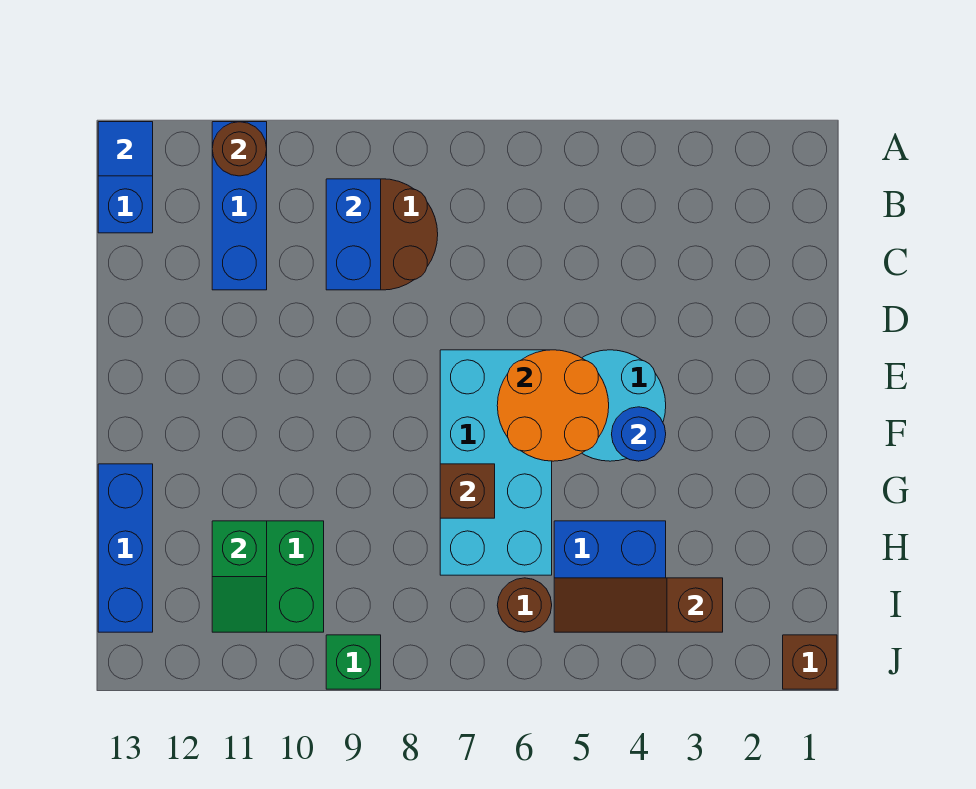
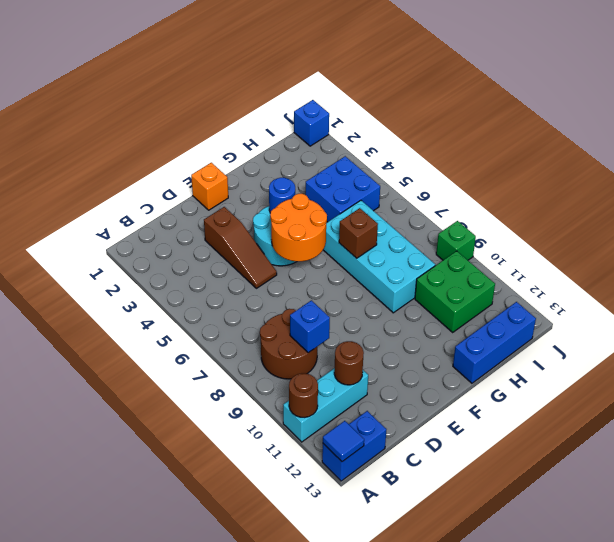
blue 1x3 brick [212,122,267,290] -> cyan 1x3 brick [283,368,368,442]
blue 1x2 brick [326,179,381,290] -> blue 1x1 brick [290,300,330,353]
none -> orange 1x1 brick [191,163,228,210]
cyan 2x4 brick [440,350,552,575] -> cyan 2x4 brick turned to [323,200,435,313]
green 1x2 slope [212,521,267,632] -> none
brown 1x3 slope [554,578,723,632] -> brown 1x3 slope moved to [204,207,277,288]
brown 1x1 round brick [497,578,552,632] -> brown 1x1 round brick moved to [334,341,364,385]
brown 1x1 brick [783,635,837,689] -> blue 1x1 brick [294,100,329,146]

